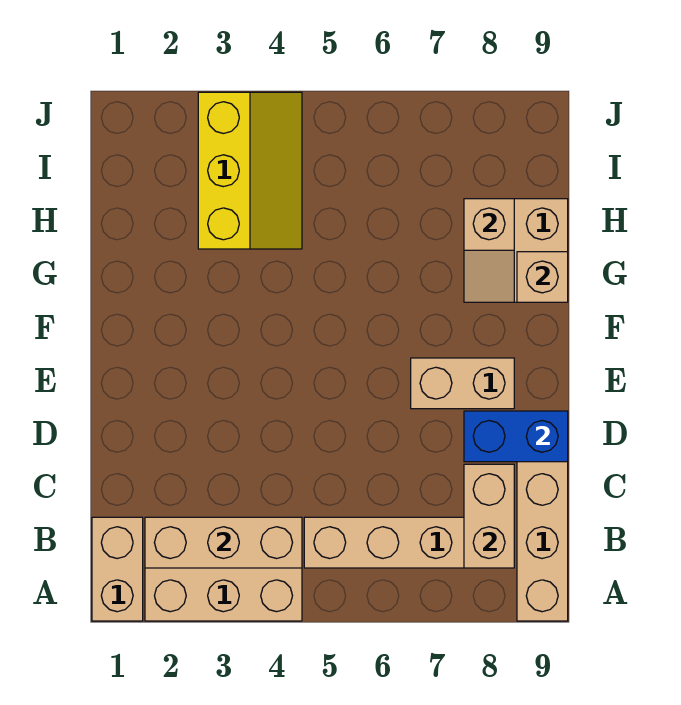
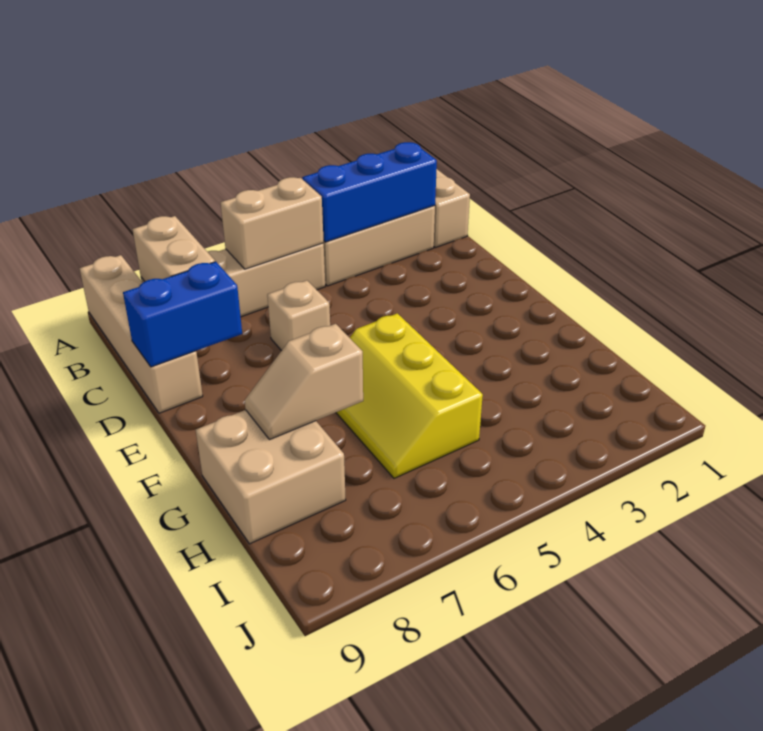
tan 1x3 brick [145,517,302,568] -> blue 1x3 brick [302,142,437,242]
tan 1x2 brick [411,358,514,409] -> tan 1x2 brick moved to [220,177,324,269]
tan 1x2 slope [464,199,514,302] -> tan 1x2 slope turned to [245,324,363,440]
tan 1x1 brick [517,252,568,302] -> tan 1x1 brick moved to [267,280,330,351]
yellow 2x3 slope [198,92,302,249] -> yellow 2x3 slope moved to [336,313,483,478]

